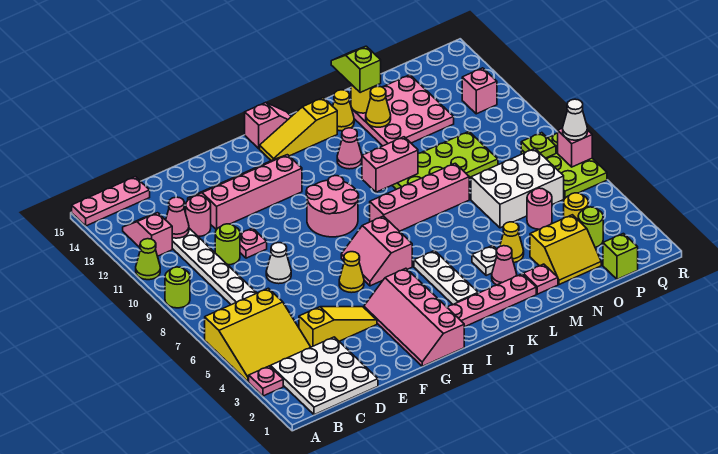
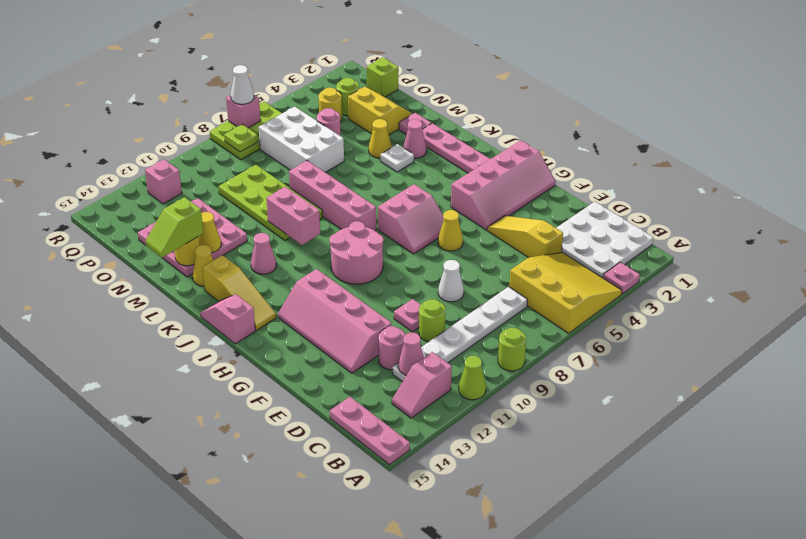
white 1x3 plate [414,251,478,305] -> none

